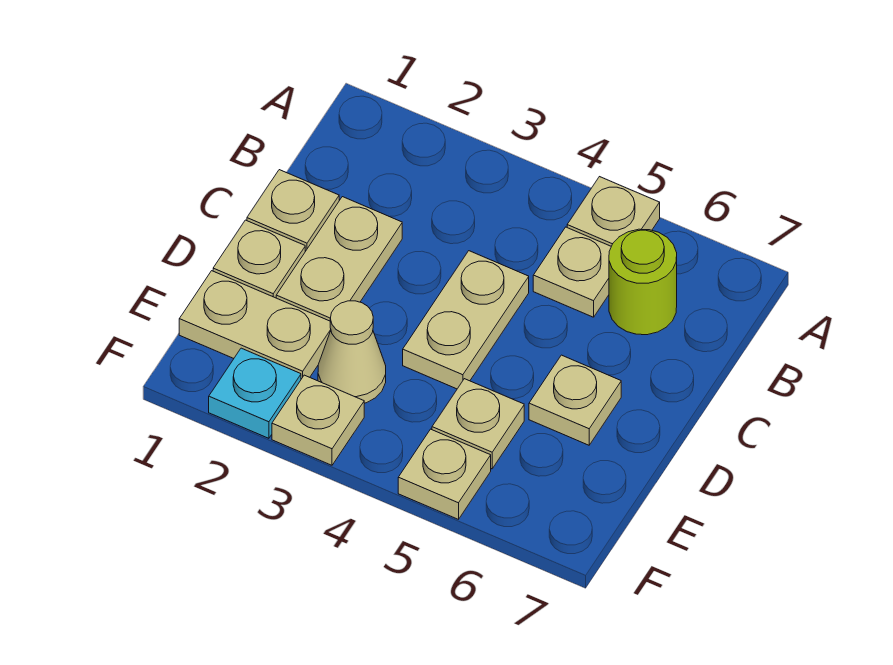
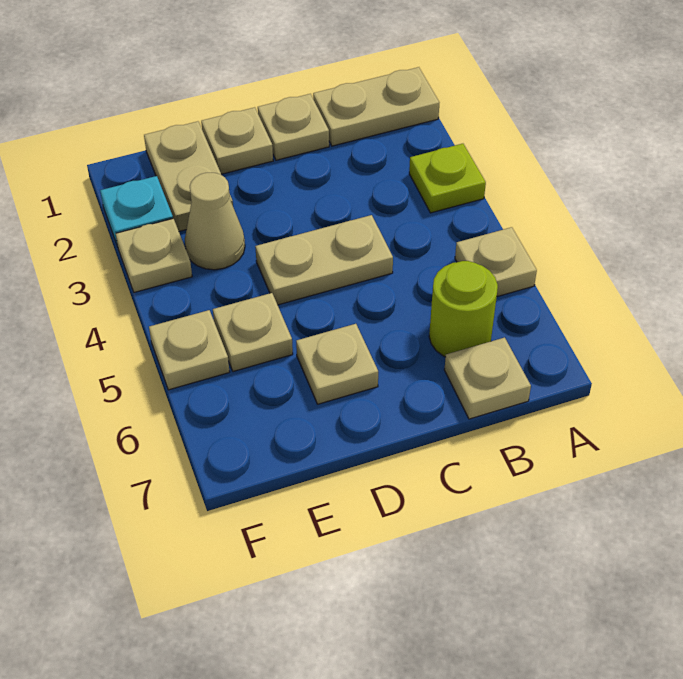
none -> lime 1x1 plate [409,144,486,213]
tan 1x1 plate [533,227,611,317] -> tan 1x1 plate moved to [444,337,531,419]
tan 1x2 plate [276,197,402,321] -> tan 1x2 plate moved to [313,67,439,146]

